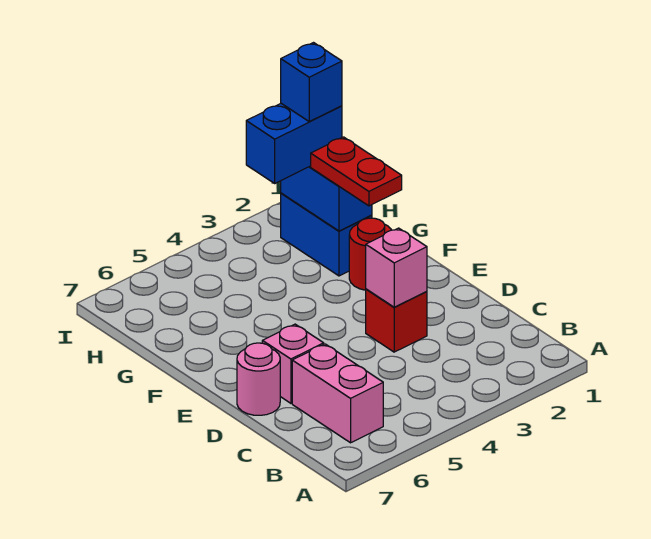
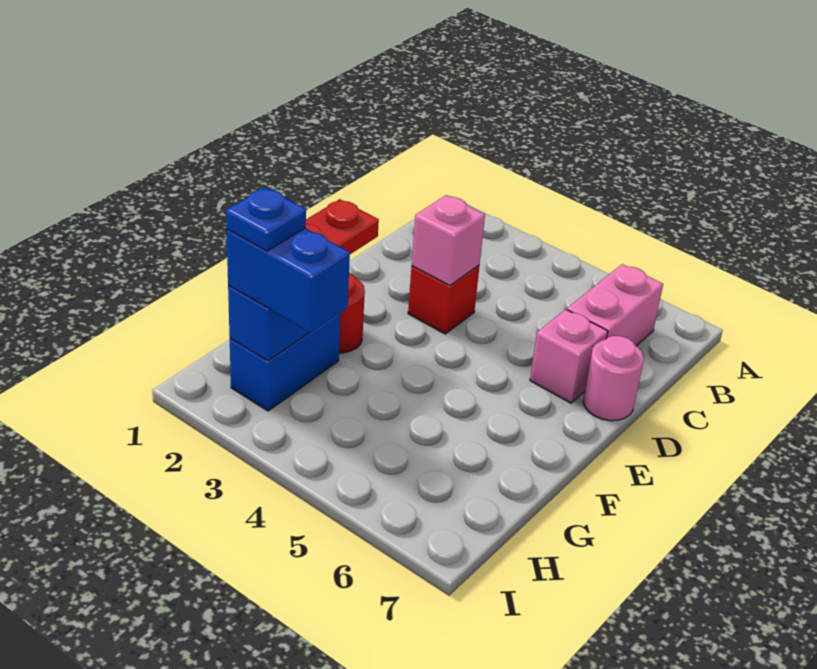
blue 1x1 brick [281,43,342,121] -> blue 1x1 plate [226,188,306,251]

